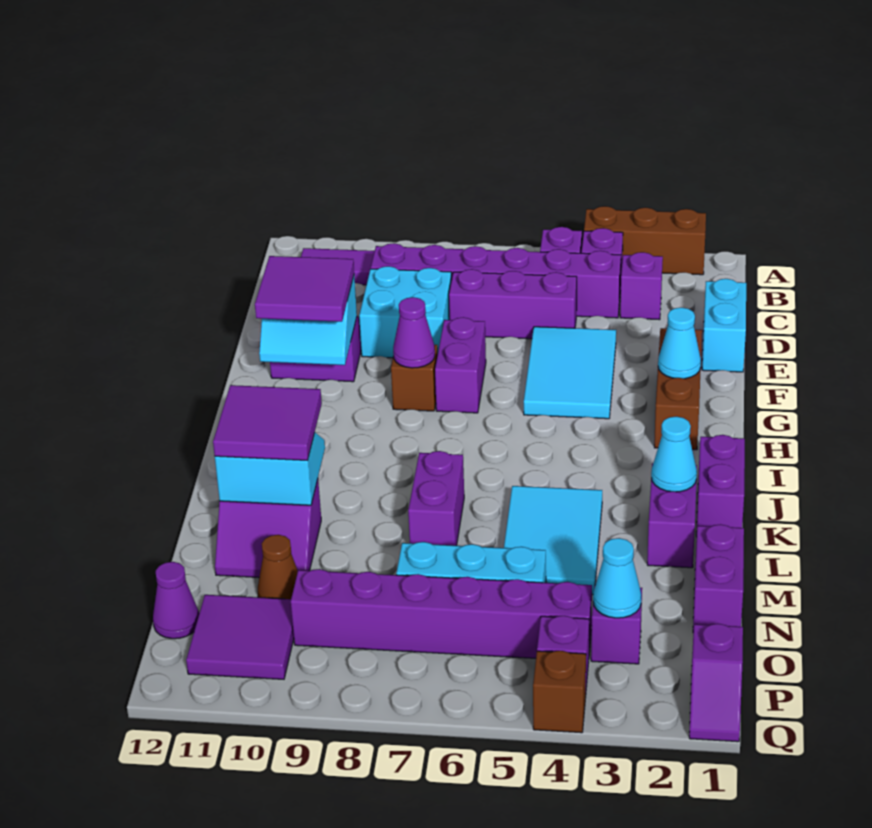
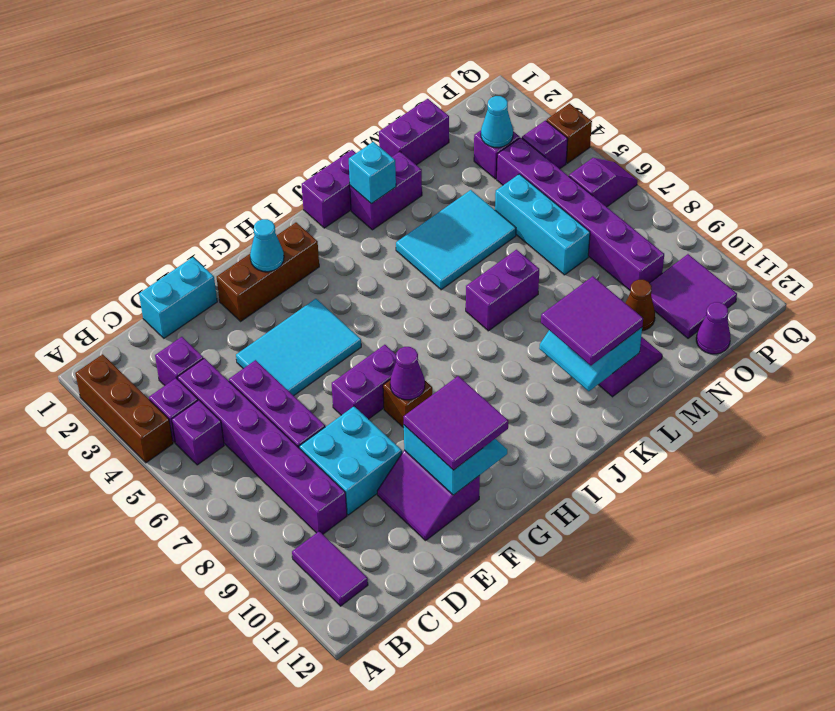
cyan 1x1 cone [651,416,697,492] -> cyan 1x1 brick [349,142,396,204]
purple 1x2 slope [689,624,743,742] -> purple 1x2 slope moved to [569,158,637,207]

